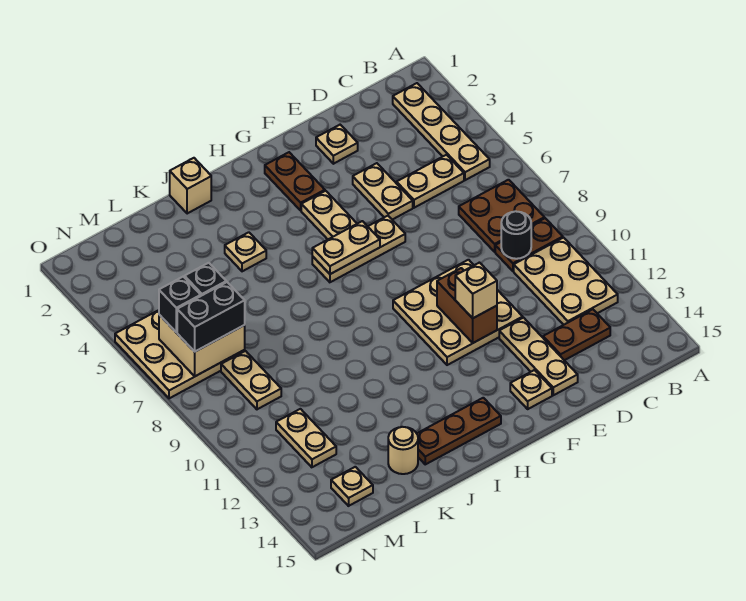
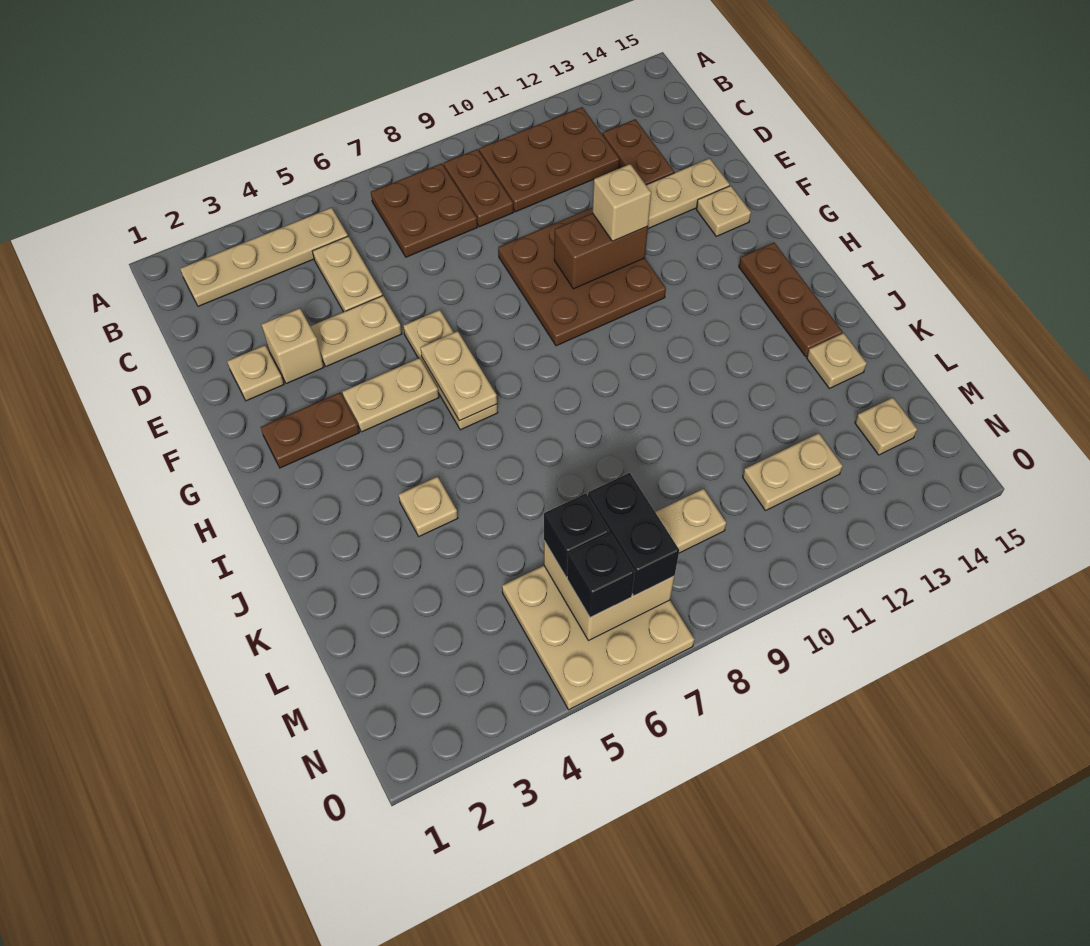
tan 2x3 plate [514,238,618,325] -> brown 2x3 plate [479,107,620,212]
black 1x1 round brick [501,211,531,259] -> none
tan 3x3 plate [393,260,523,365] -> brown 3x3 plate [498,207,666,346]
tan 1x1 brick [170,158,211,214] -> tan 1x1 brick moved to [261,308,324,384]
tan 1x1 round brick [388,427,418,474] -> tan 1x1 plate [807,333,867,388]

